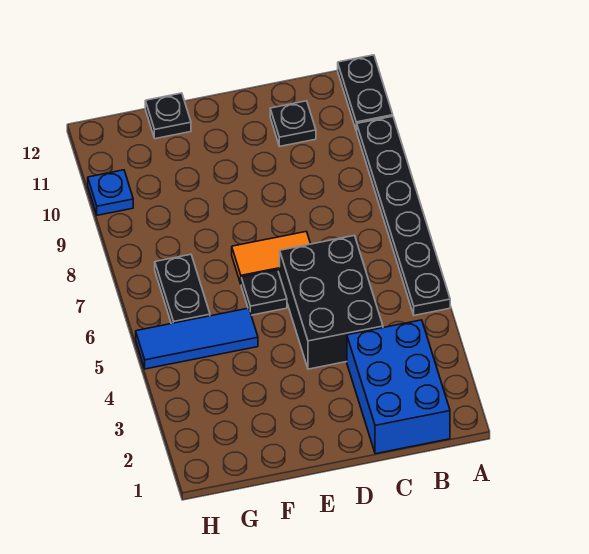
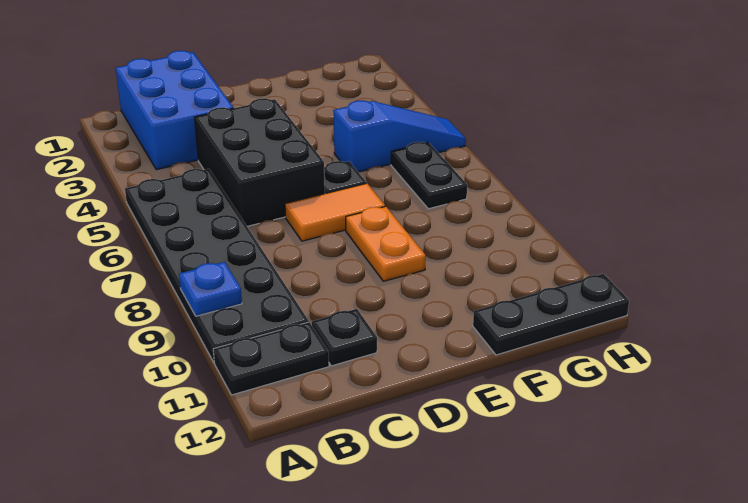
black 1x6 plate [357,116,450,315] -> black 2x6 plate [125,169,309,362]
black 1x2 plate [338,55,393,131] -> black 1x2 plate turned to [213,322,329,395]
none -> orange 1x2 plate [346,206,426,281]
blue 1x3 tile [136,308,258,369] -> blue 1x3 slope [333,100,466,172]
black 1x1 plate [145,93,191,139] -> black 1x3 plate [473,274,629,355]
blue 1x1 plate [88,170,133,215] -> blue 1x1 plate moved to [179,262,242,316]

